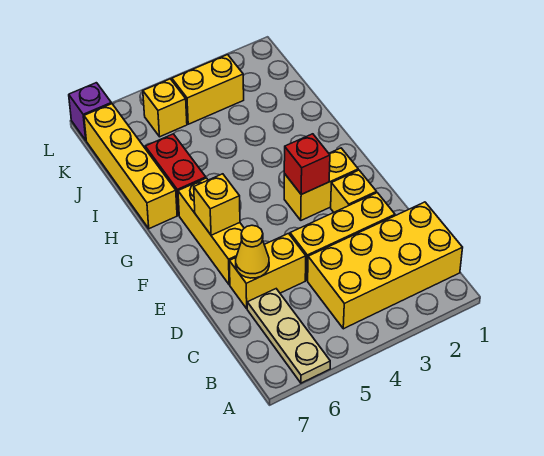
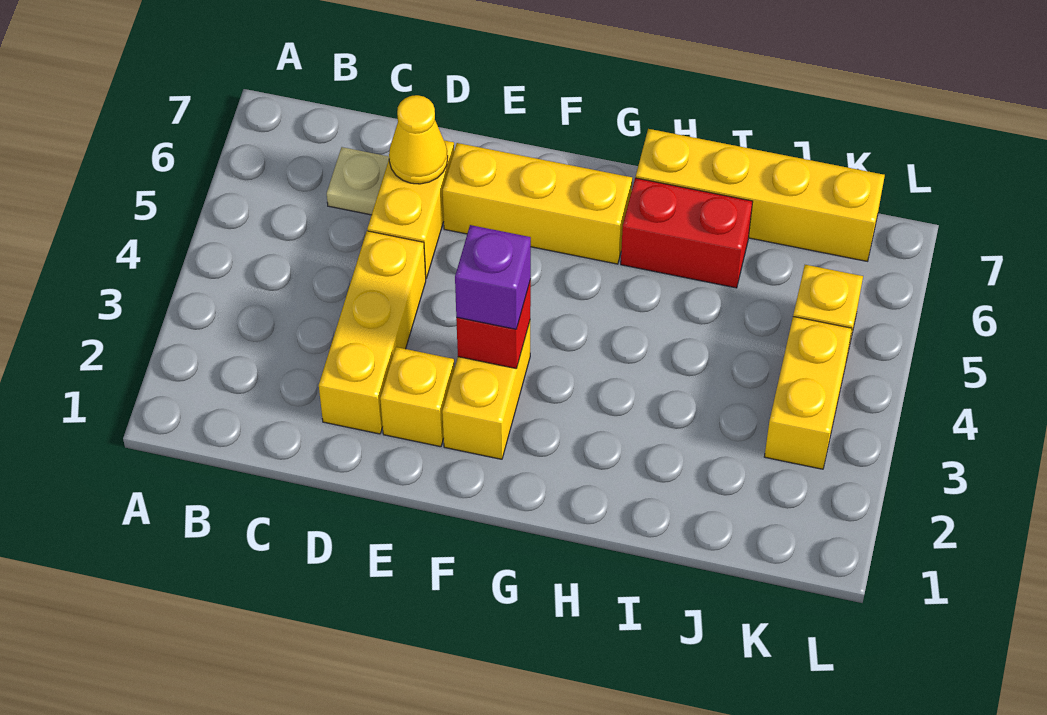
tan 1x3 plate [247,289,330,383] -> tan 1x1 plate [327,147,389,215]
yellow 2x4 brick [308,202,463,329] -> none
yellow 1x1 brick [194,174,240,235] -> none
purple 1x1 brick [69,83,111,140] -> purple 1x1 brick moved to [455,225,531,329]

